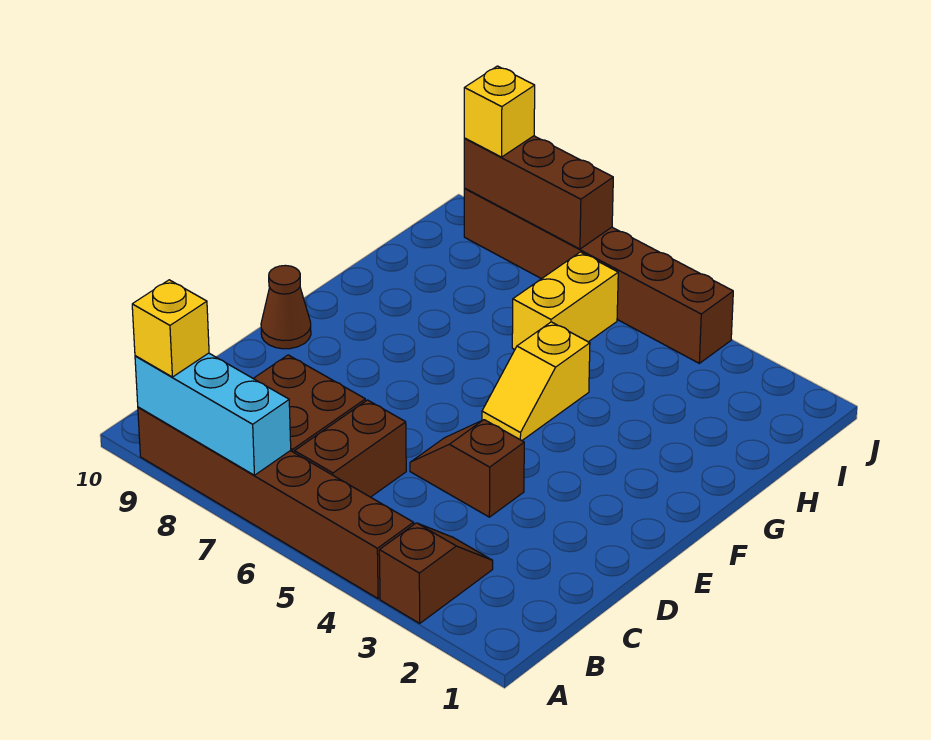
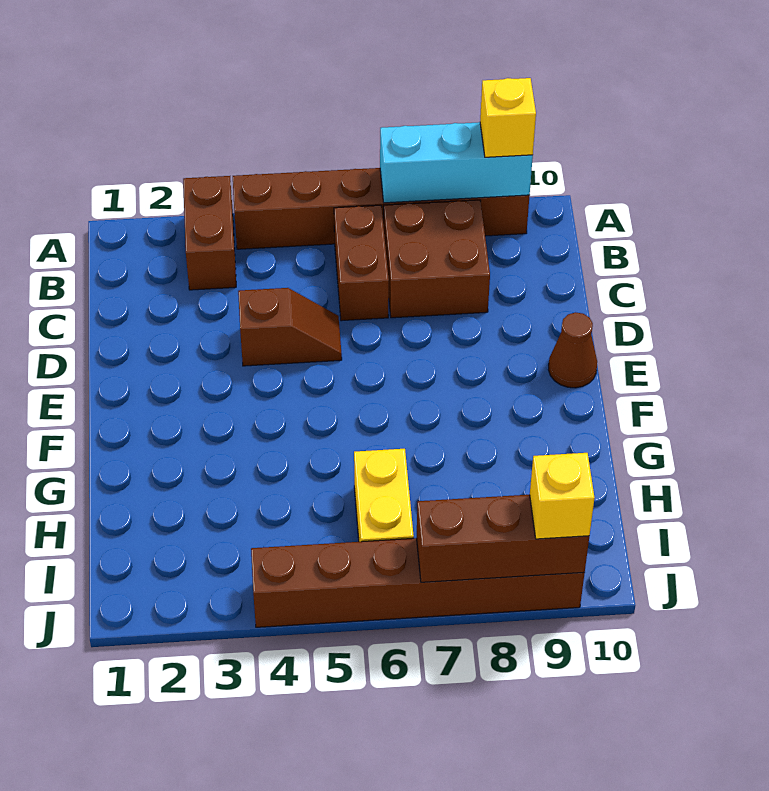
brown 1x2 slope [379,523,493,623] -> brown 1x2 brick [183,176,236,290]
yellow 1x2 slope [482,322,590,441] -> none

